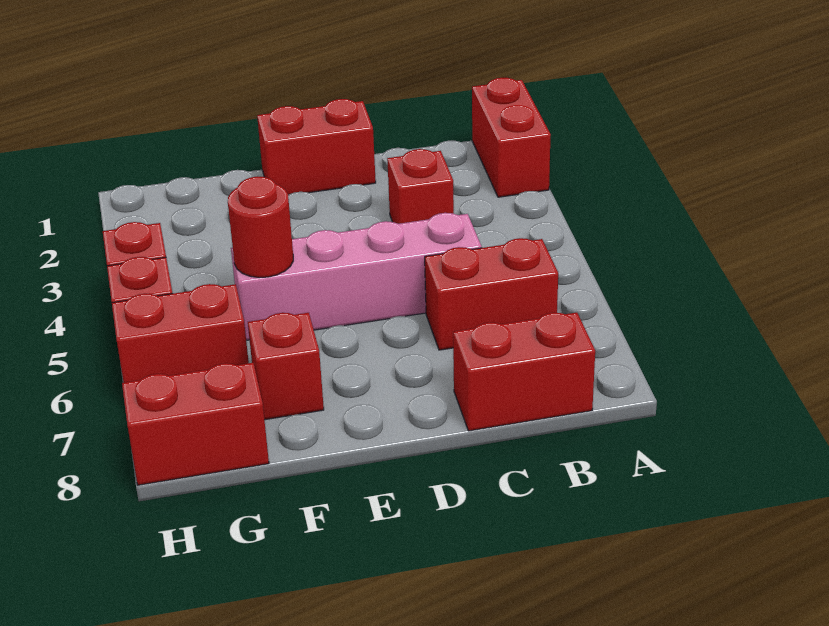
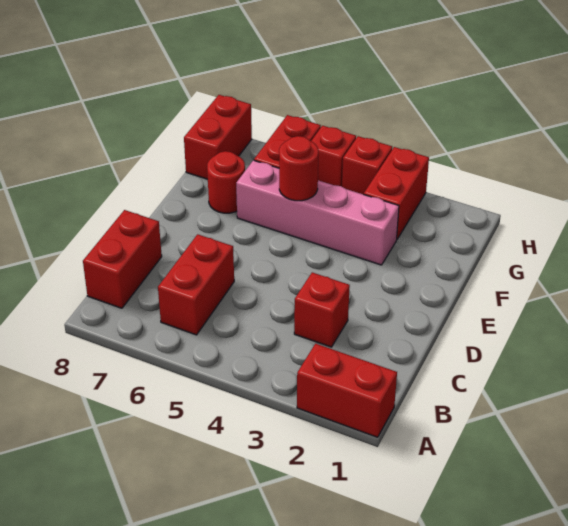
pink 1x4 brick [231,213,482,340] -> pink 1x4 brick turned to [236,160,399,265]
red 1x2 brick [257,99,376,195] -> red 1x2 brick moved to [364,147,429,239]
red 1x1 brick [248,313,324,420] -> red 1x1 round brick [207,151,245,213]

